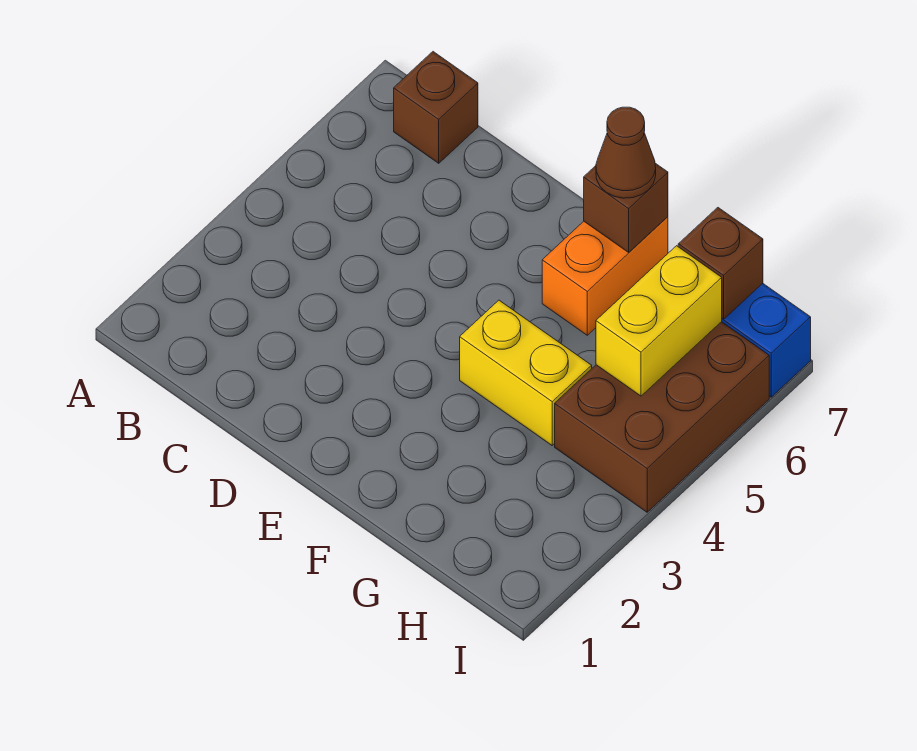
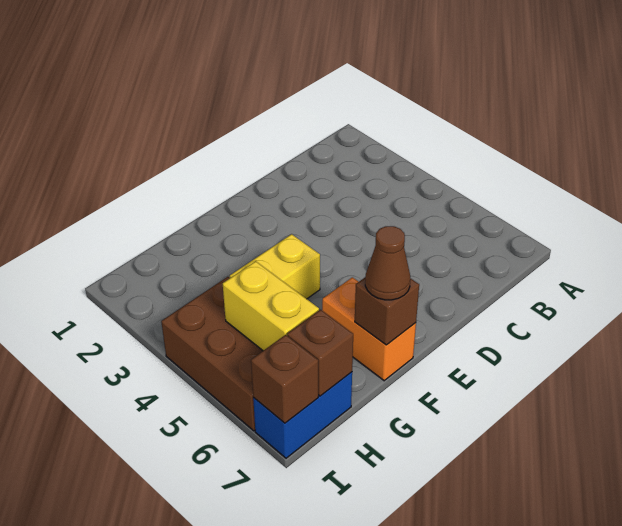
brown 1x1 brick [394,52,478,163] -> brown 1x1 brick moved to [251,335,318,423]

